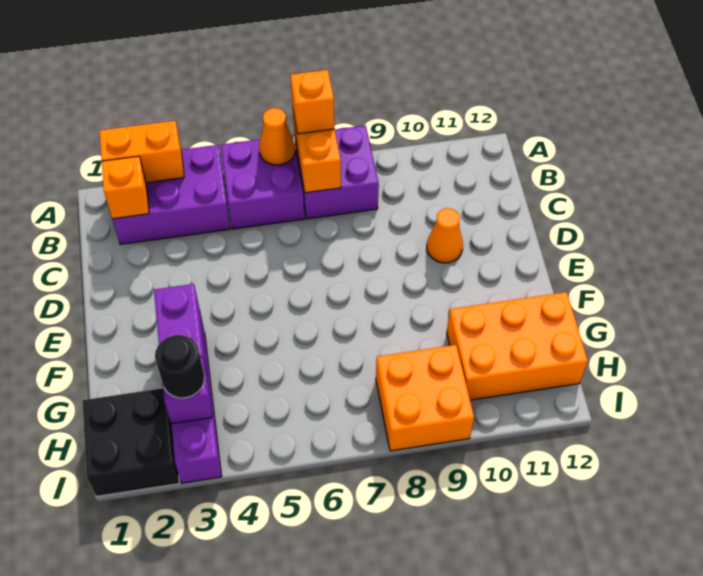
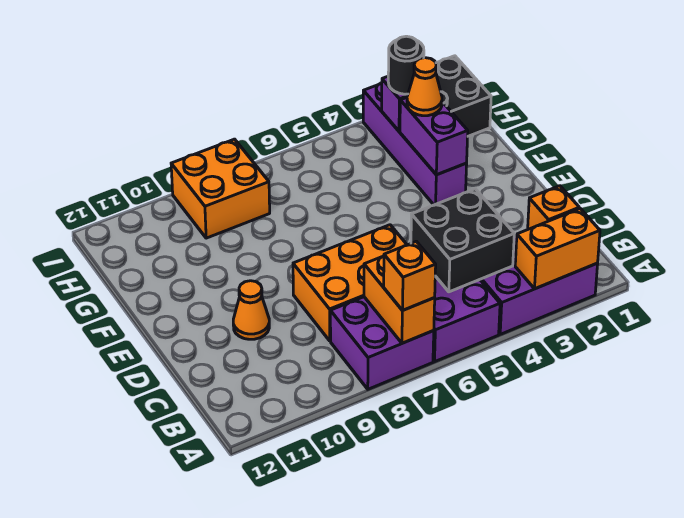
orange 1x1 cone [259,108,295,165] -> orange 1x1 cone moved to [407,58,442,116]
none -> black 2x2 brick [411,189,514,292]
orange 2x3 brick [447,292,588,400] -> orange 2x3 brick moved to [293,225,407,341]

